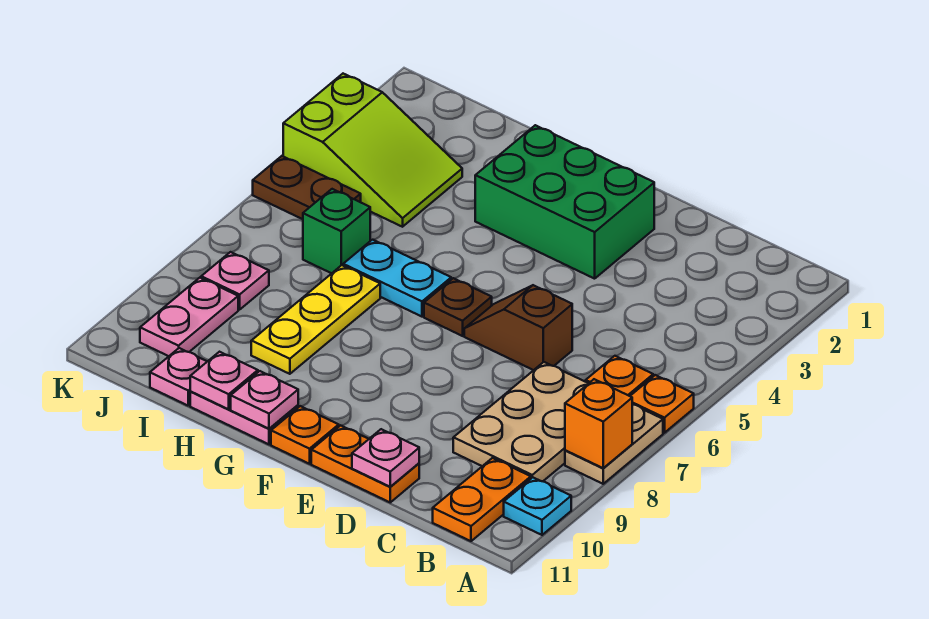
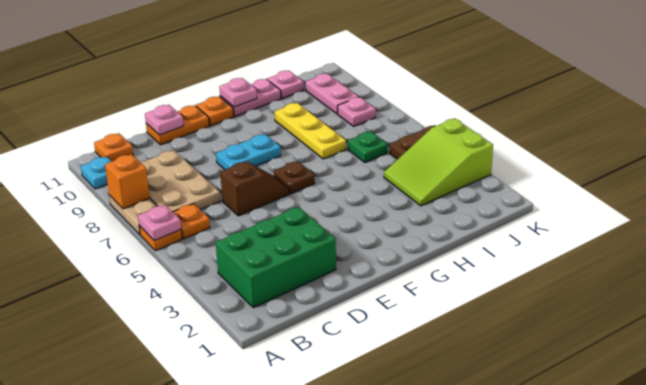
orange 1x2 plate [433,458,531,541] -> orange 1x1 plate [94,133,133,161]
green 2x3 brick [475,125,654,279] -> green 2x3 brick moved to [216,207,336,308]
cyan 1x2 plate [343,240,451,317] -> cyan 1x2 plate moved to [216,134,281,170]
pink 1x1 plate [190,352,258,409] -> pink 1x1 plate moved to [138,204,181,241]
green 1x1 brick [303,189,370,273] -> green 1x1 plate [348,131,388,163]

